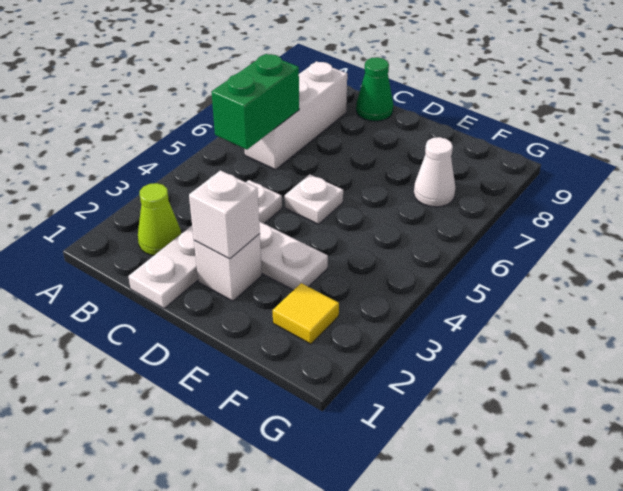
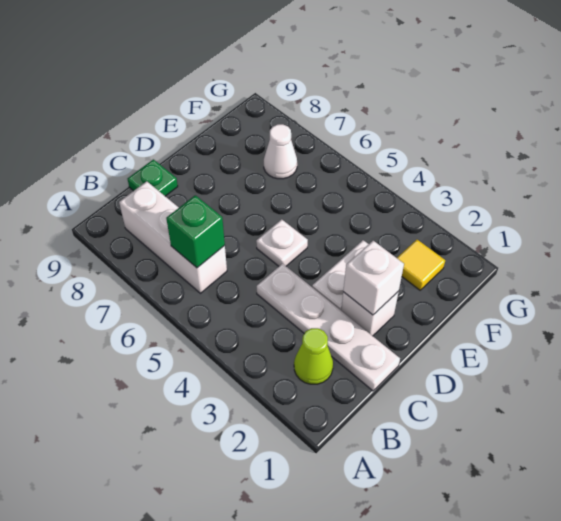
green 1x2 brick [211,54,299,150] -> green 1x1 brick [166,195,225,268]
green 1x1 cone [356,57,393,121] -> green 1x1 plate [128,159,178,196]

